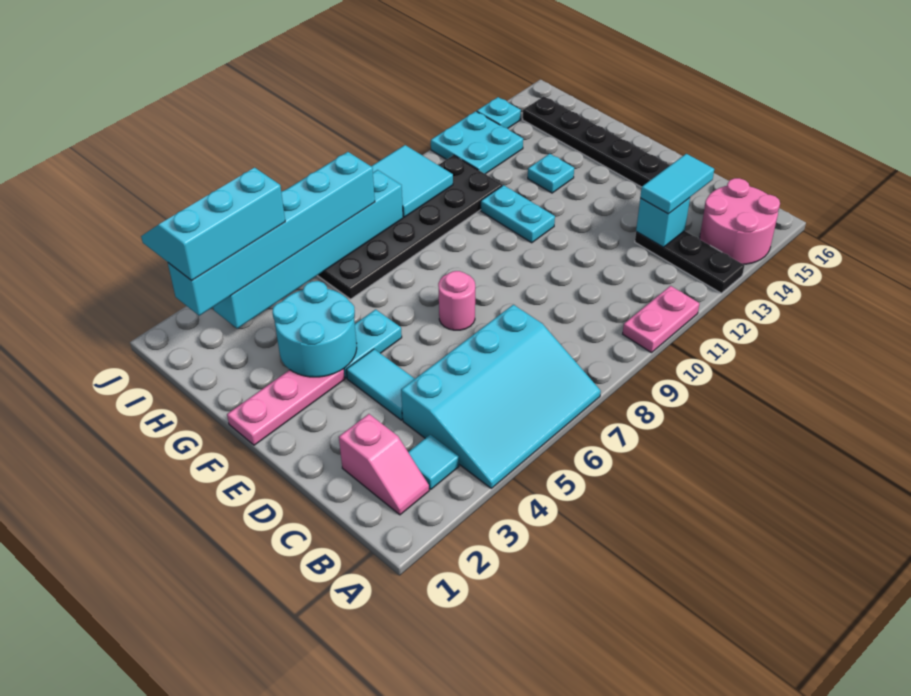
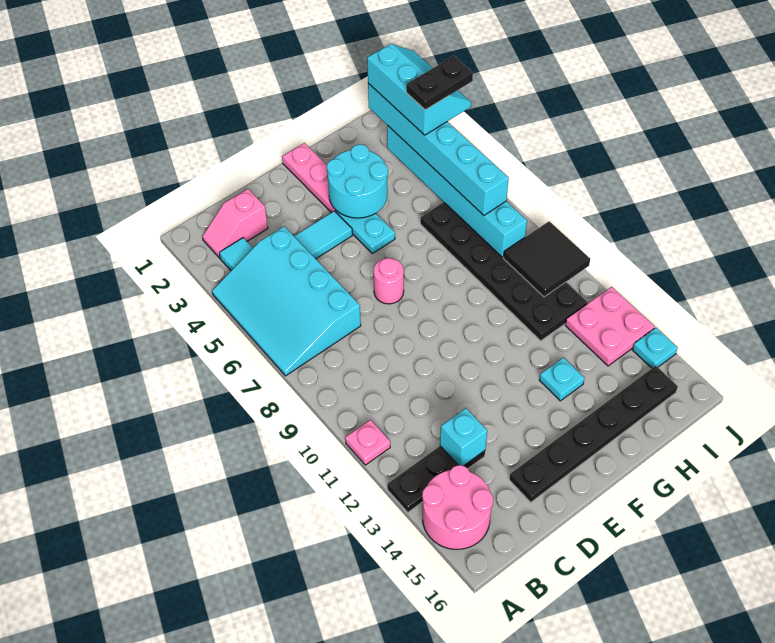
pink 1x2 plate [623,286,699,353] -> pink 1x1 plate [345,420,390,465]
cyan 1x2 tile [640,154,714,214] -> none
cyan 1x2 plate [481,185,555,243] -> none
none -> black 1x2 plate [406,56,473,110]
cyan 2x2 tile [371,145,453,217] -> black 2x2 tile [503,221,590,297]
cyan 2x2 plate [431,111,523,174] -> pink 2x2 plate [565,287,655,366]

